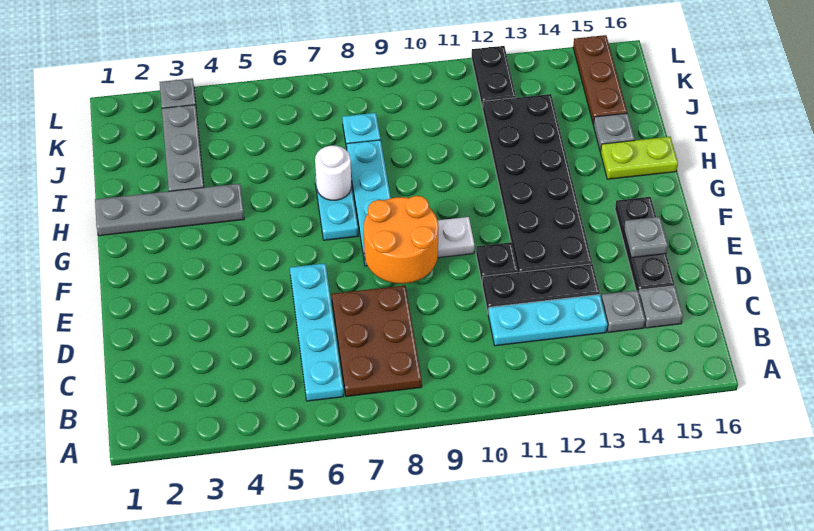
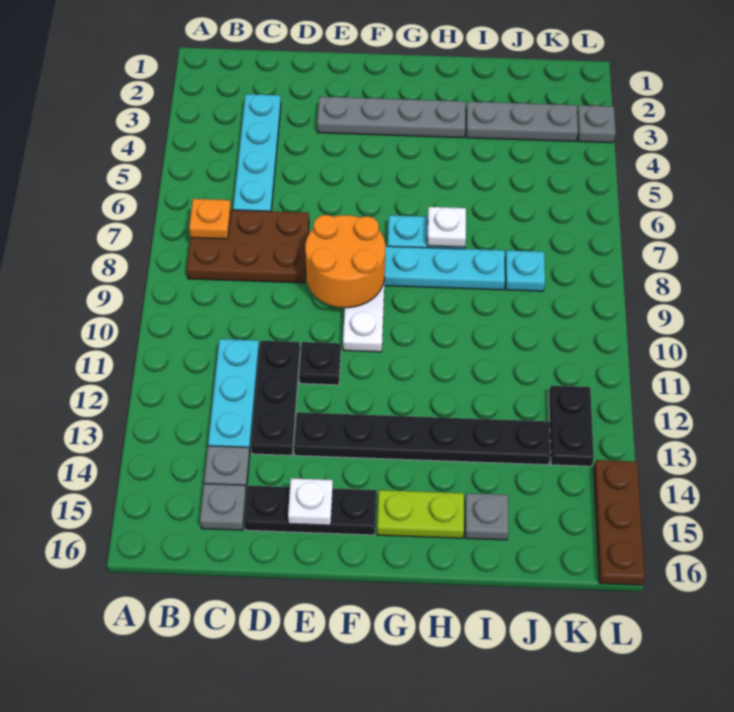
cyan 1x4 plate [290,263,344,401] -> cyan 1x4 plate turned to [233,94,281,211]
none -> orange 1x1 plate [189,199,231,239]
black 2x6 plate [483,94,592,272] -> black 1x6 plate [294,412,551,465]
grey 1x1 plate [624,217,668,258] -> white 1x1 plate [288,478,333,525]
grey 1x4 plate [95,184,244,236] -> grey 1x4 plate turned to [317,97,465,138]
white 1x1 round brick [315,146,351,200] -> white 1x1 plate [427,207,466,247]
lime 1x2 plate [601,137,678,179] -> lime 1x2 plate turned to [377,490,464,538]
brown 1x3 plate [573,35,627,124] -> brown 1x3 plate turned to [594,460,645,585]
black 1x2 plate [472,46,516,109] -> black 1x2 plate turned to [549,386,594,466]

